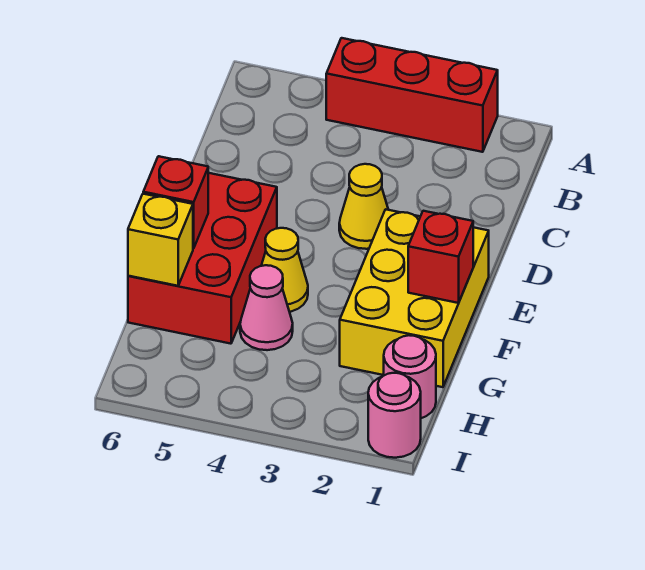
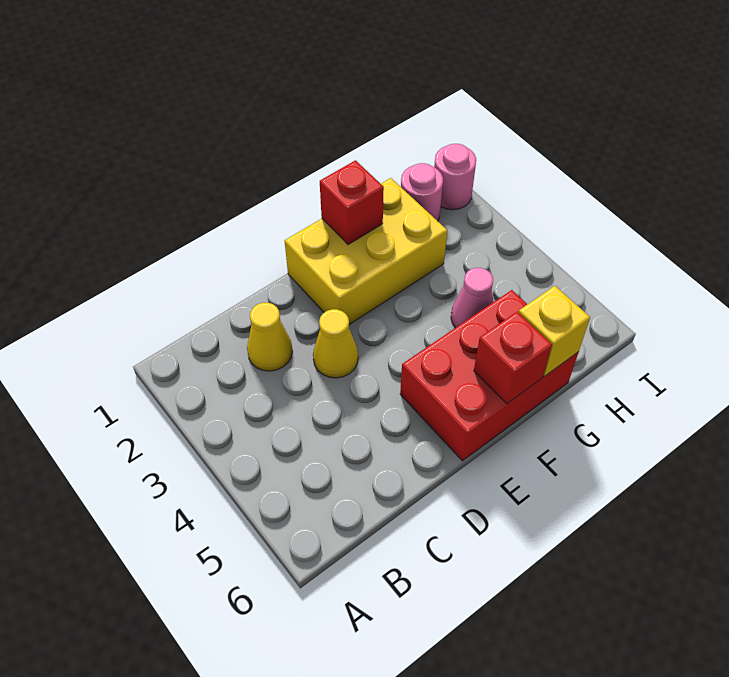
red 1x3 brick [326,38,498,152] -> none
yellow 1x1 cone [261,228,308,312] -> yellow 1x1 cone moved to [247,303,293,371]

